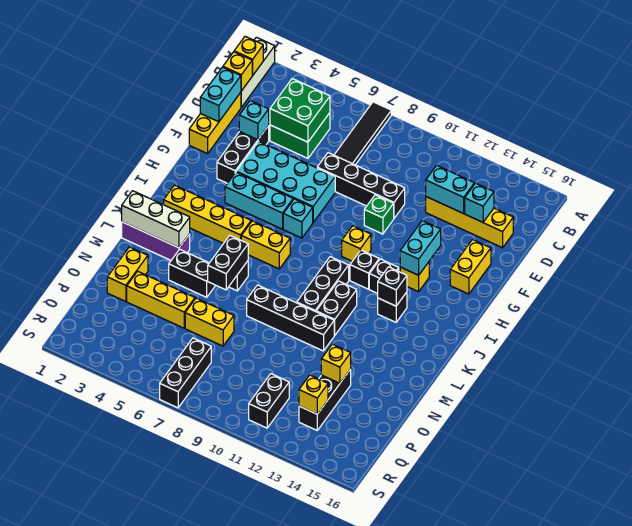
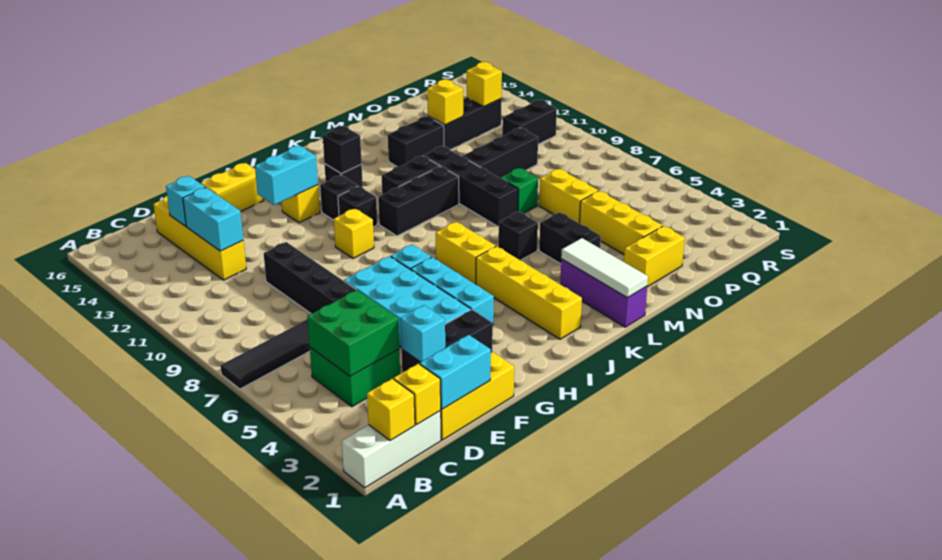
green 1x1 brick [364,195,394,234] -> green 1x1 brick moved to [500,168,538,213]
white 1x3 brick [122,191,190,248] -> white 1x3 tile [561,238,648,298]
black 1x2 brick [208,236,248,290] -> black 1x2 brick moved to [388,117,444,166]
black 1x3 brick [160,338,211,408] -> black 1x3 brick moved to [462,128,538,178]

